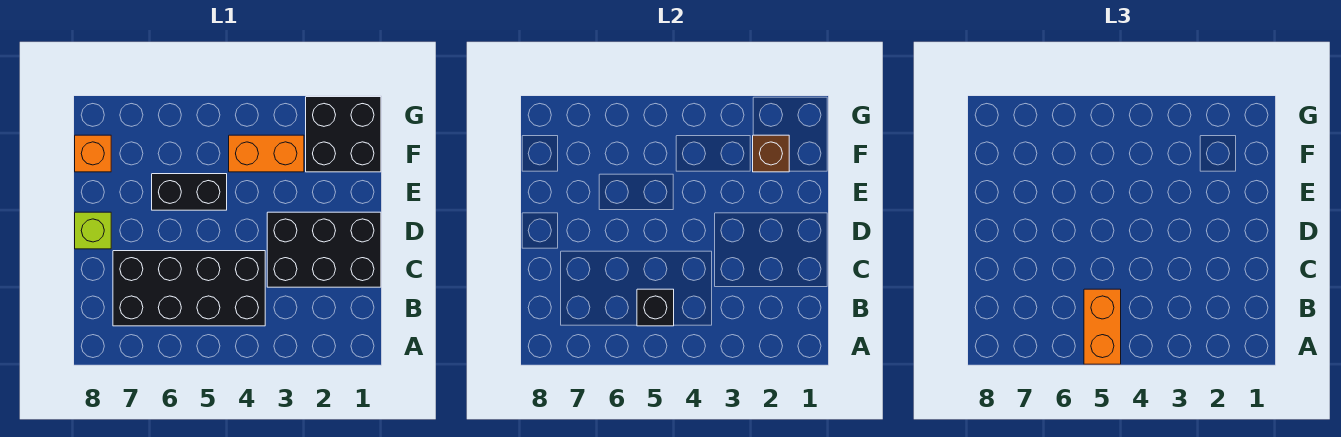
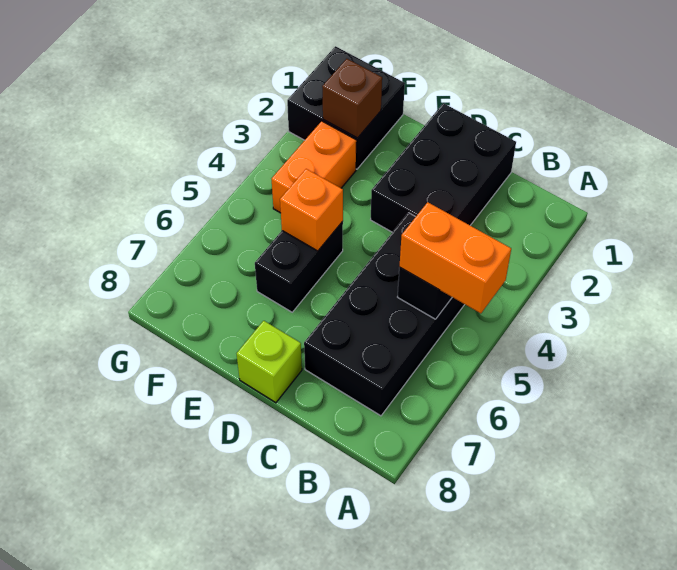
orange 1x1 brick [75,135,111,172] -> orange 1x1 brick moved to [280,169,343,251]

